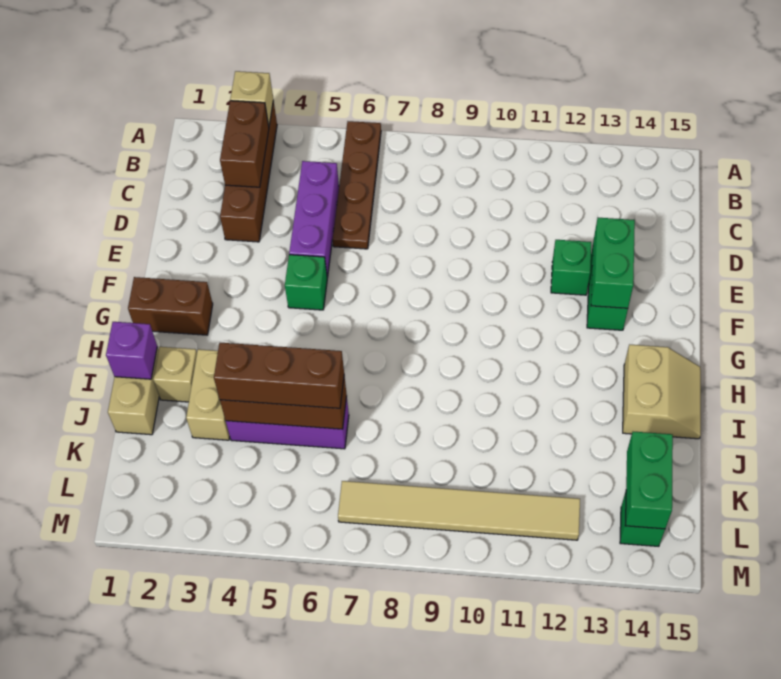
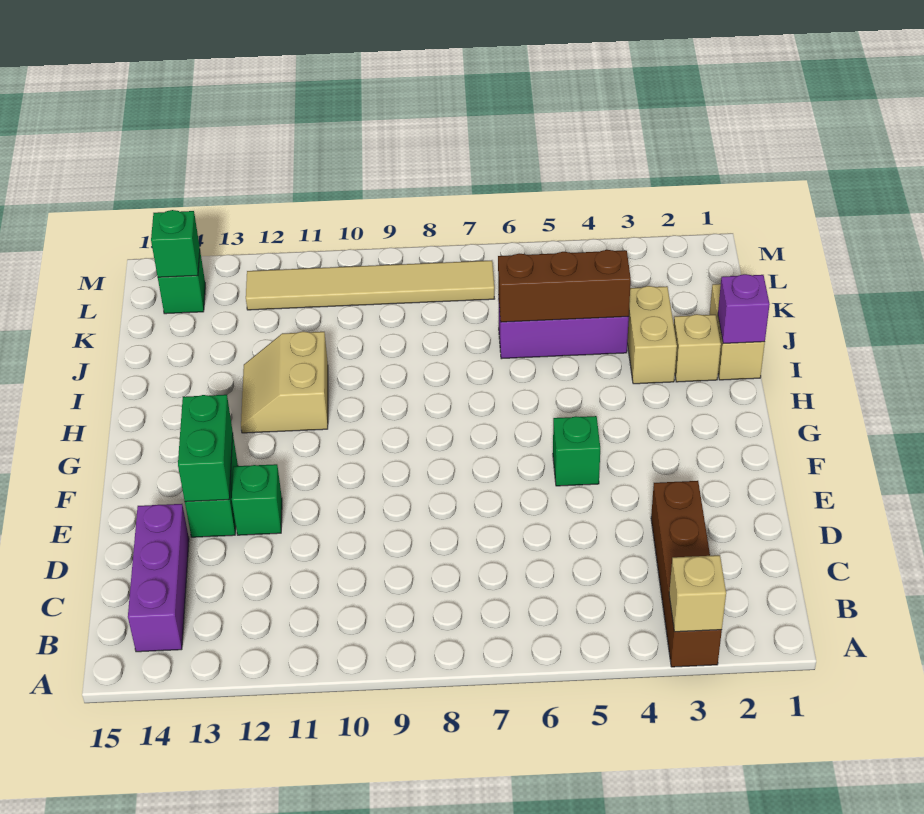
brown 1x4 plate [332,121,381,249] -> none
brown 1x2 brick [220,101,269,187] -> none
purple 1x3 brick [289,161,339,278] -> purple 1x3 brick moved to [128,504,189,652]
brown 1x2 brick [128,277,213,335] -> none
tan 2x2 slope [623,345,701,439] -> tan 2x2 slope moved to [241,331,328,433]
brown 1x3 brick [214,343,344,408] -> none
green 1x2 brick [625,432,673,529] -> green 1x1 brick [151,210,200,277]

